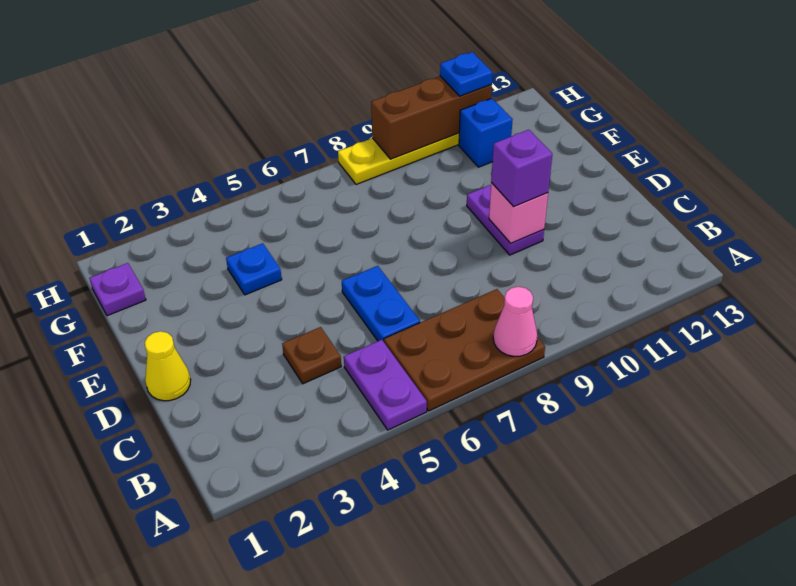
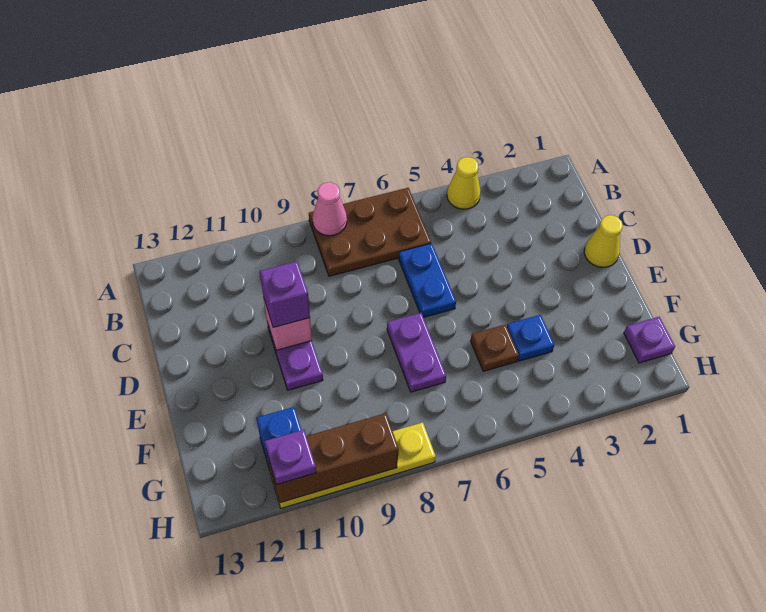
none -> yellow 1x1 cone [447,157,481,209]
purple 1x2 plate [344,340,427,430] -> purple 1x2 plate moved to [387,313,446,392]
brown 1x1 plate [282,327,341,384] -> brown 1x1 plate moved to [470,325,519,371]
blue 1x1 plate [440,52,493,96] -> purple 1x1 plate [264,430,316,485]

